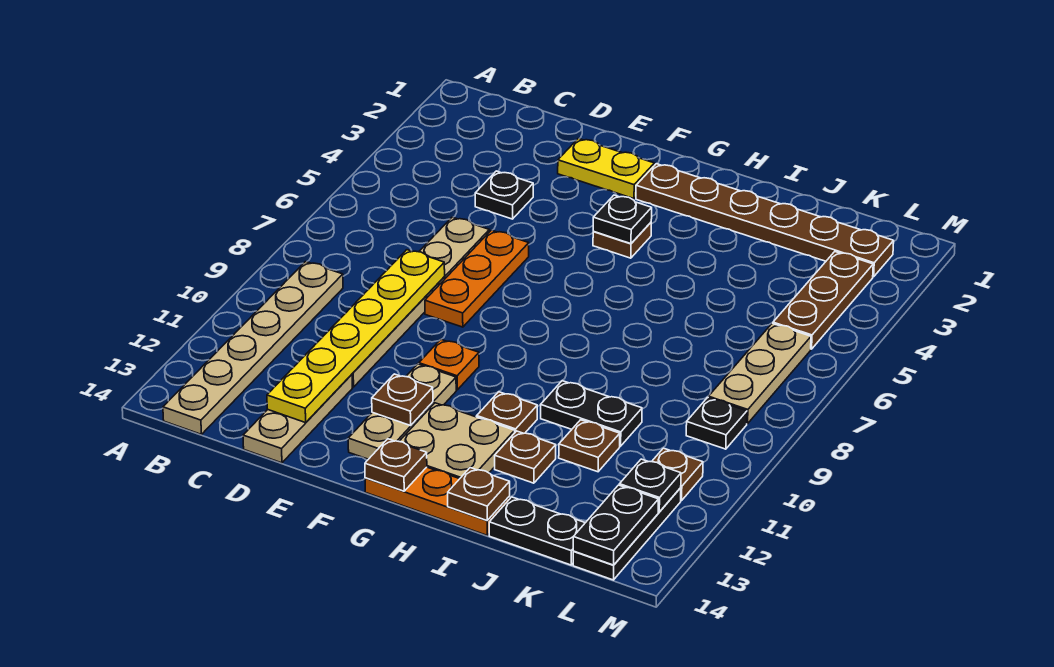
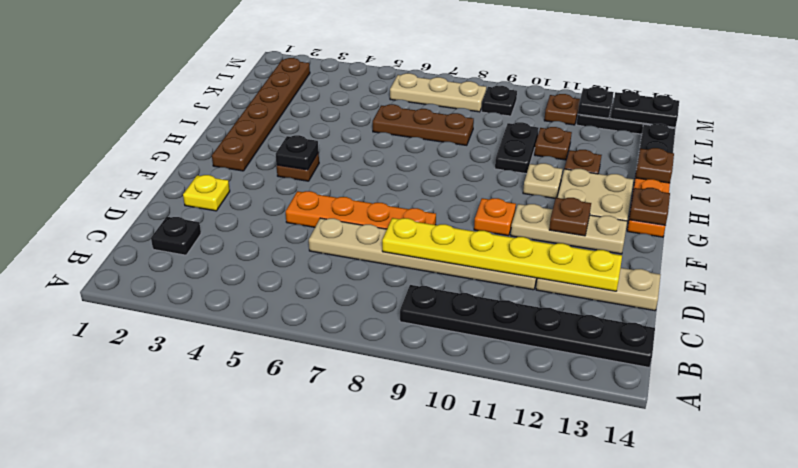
tan 1x6 plate [163,262,343,434] -> black 1x6 plate [400,285,655,367]
black 1x1 plate [475,171,533,219] -> black 1x1 plate moved to [151,217,201,255]
yellow 1x2 plate [558,138,654,199] -> yellow 1x1 plate [183,175,230,211]
orange 1x3 plate [425,230,529,327] -> orange 1x4 plate [286,191,436,229]
brown 1x1 plate [477,392,537,433] -> tan 1x1 plate [523,163,562,198]
brown 1x3 plate [773,252,873,349] -> brown 1x3 plate moved to [373,104,474,145]

